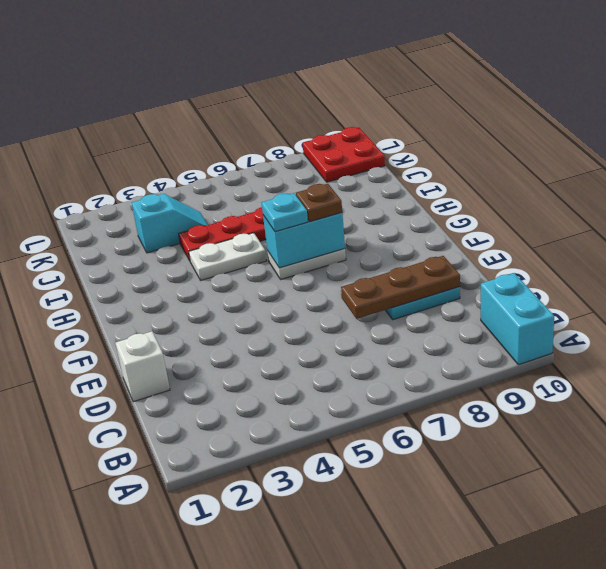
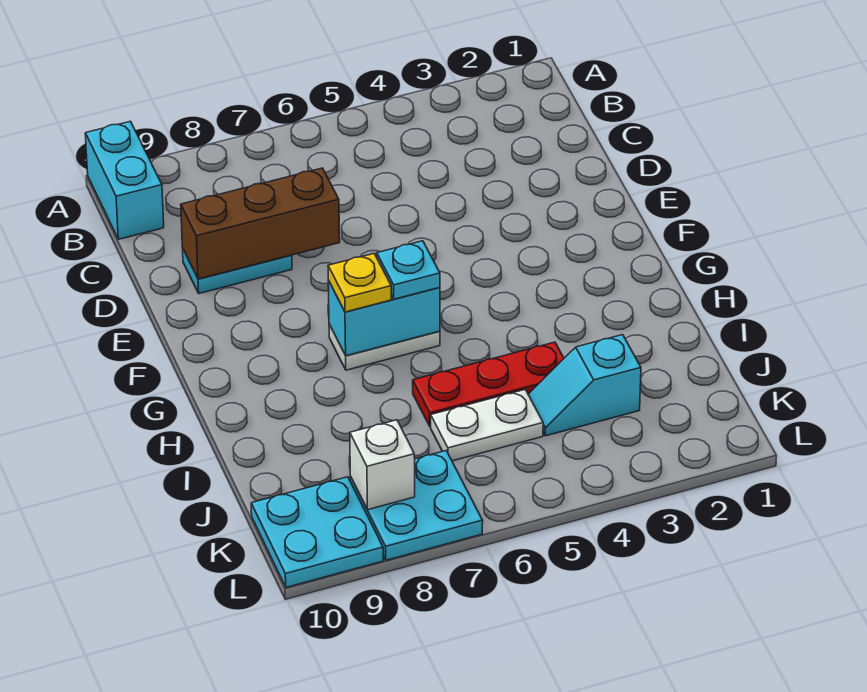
white 1x1 brick [115,331,170,402] -> white 1x1 brick moved to [350,420,415,510]
brown 1x3 plate [341,256,460,319] -> brown 1x3 brick [181,168,340,279]
brown 1x1 plate [296,184,342,222] -> yellow 1x1 plate [328,254,391,312]
white 1x2 plate [189,233,266,280] -> white 1x2 plate moved to [431,390,543,461]
none -> cyan 2x2 plate [350,451,483,560]
red 2x2 plate [303,127,385,182] -> cyan 2x2 plate [251,477,383,587]

